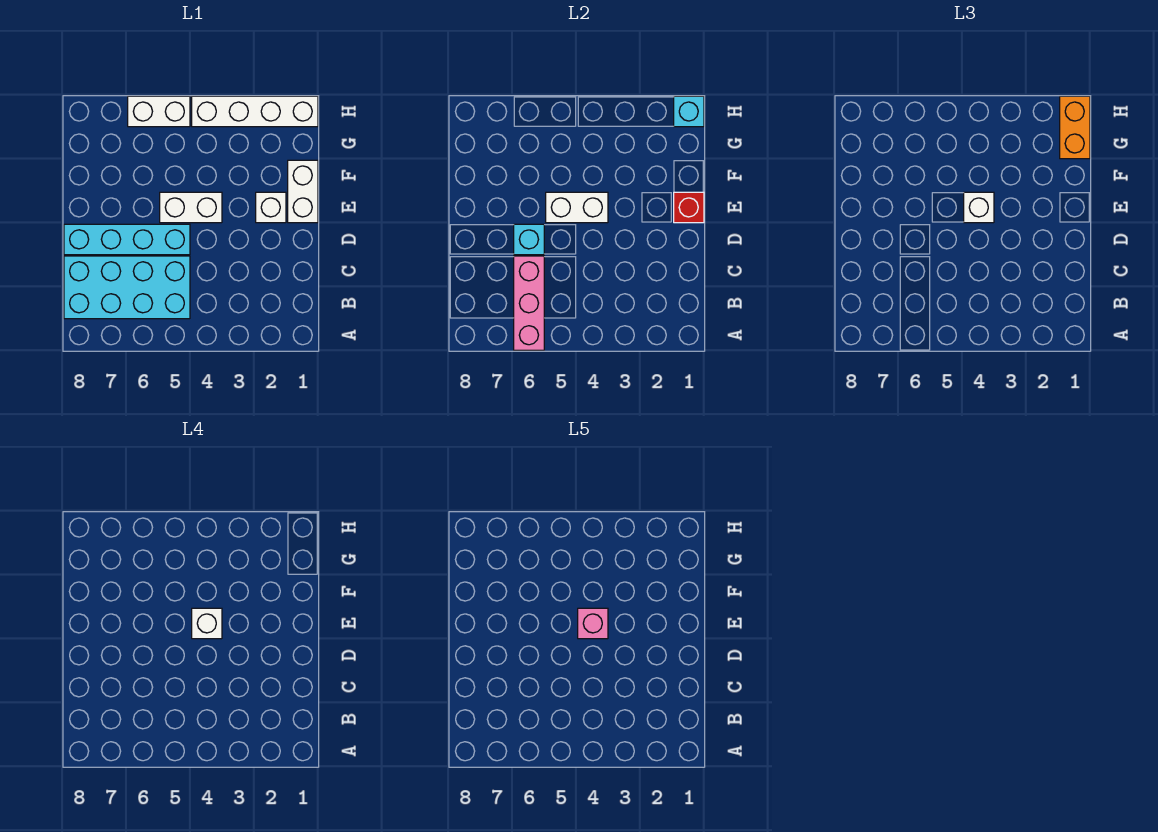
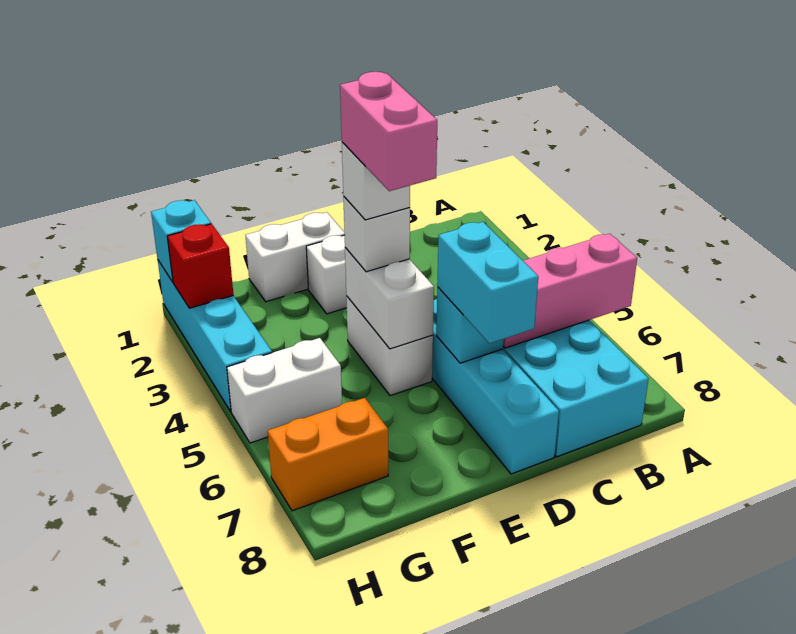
none -> cyan 1x2 brick [437,222,538,343]
red 1x1 brick [674,192,704,223] -> red 1x1 brick moved to [167,224,233,308]
pink 1x1 brick [578,608,608,639] -> pink 1x2 brick [340,72,437,191]
orange 1x2 brick [1060,96,1090,159] -> orange 1x2 brick moved to [268,398,388,511]
white 1x4 brick [192,96,318,127] -> cyan 1x4 brick [158,261,272,412]
white 1x2 brick [128,96,190,127] -> white 1x2 brick turned to [227,338,342,443]

